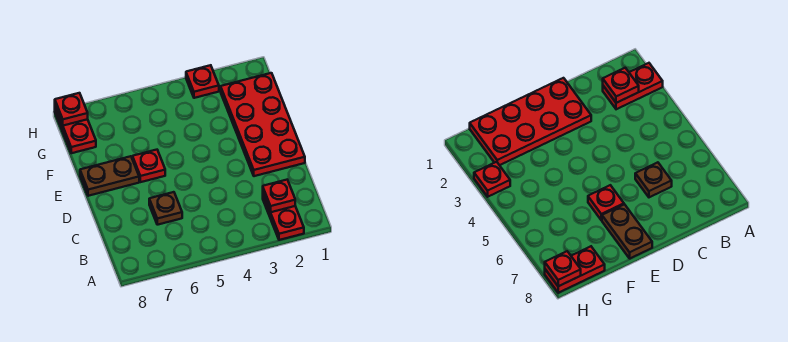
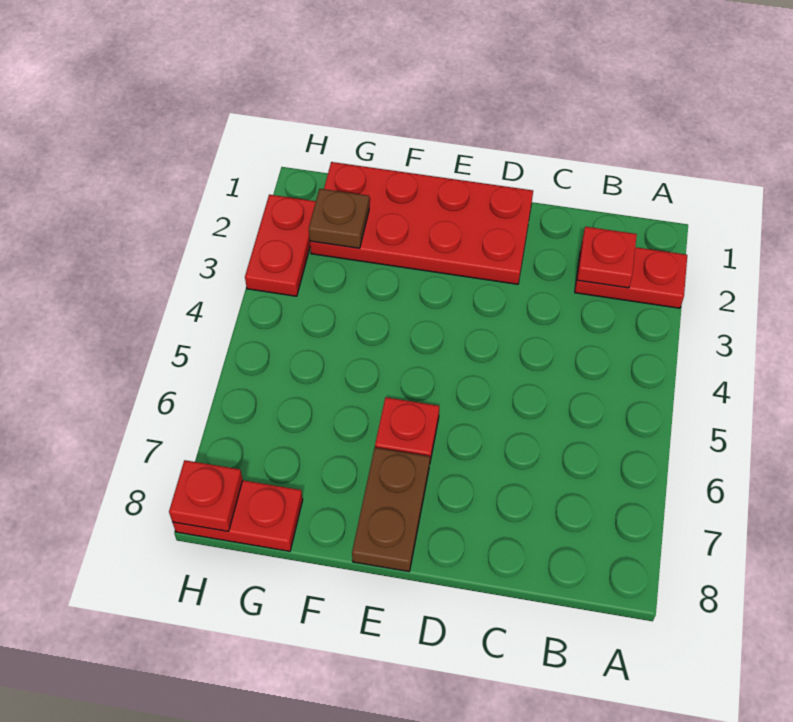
brown 1x1 plate [149,192,182,225] -> brown 1x1 plate moved to [309,189,369,248]
red 1x1 plate [186,65,219,98] -> red 1x2 plate [245,195,316,296]

